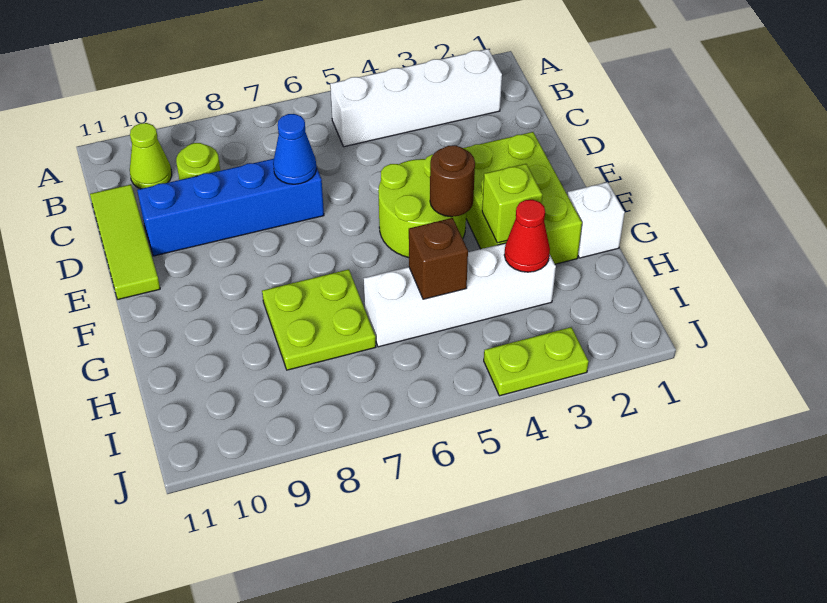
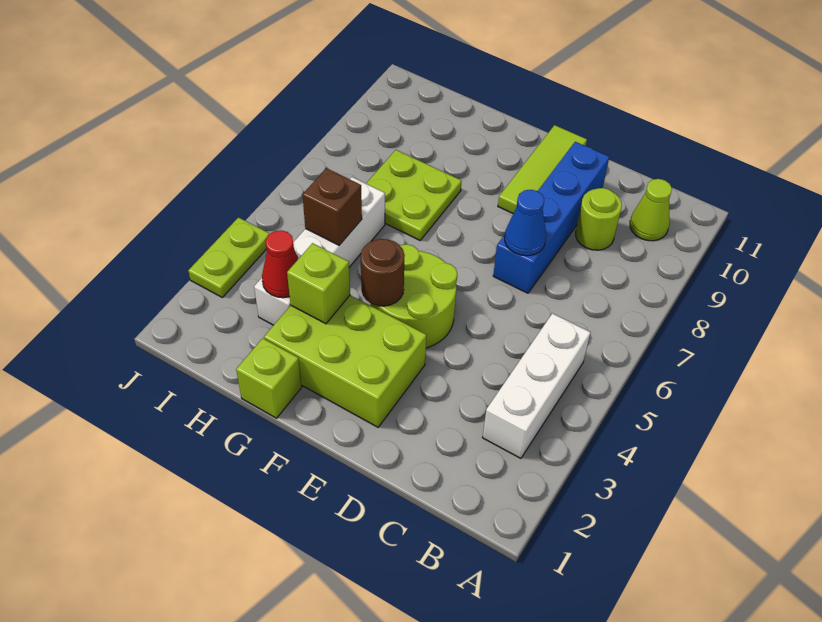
white 1x4 brick [330,49,502,147] -> white 1x3 brick [483,313,591,458]
lime 1x3 tile [90,185,160,299] -> lime 1x3 tile turned to [498,125,587,213]
white 1x1 brick [567,182,625,258] -> lime 1x1 brick [236,338,302,418]

